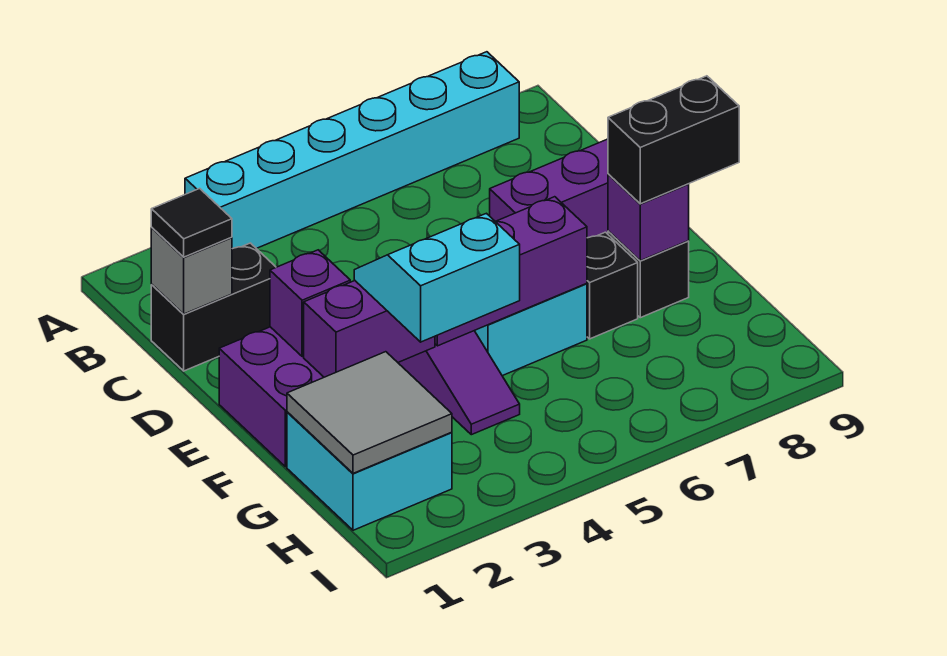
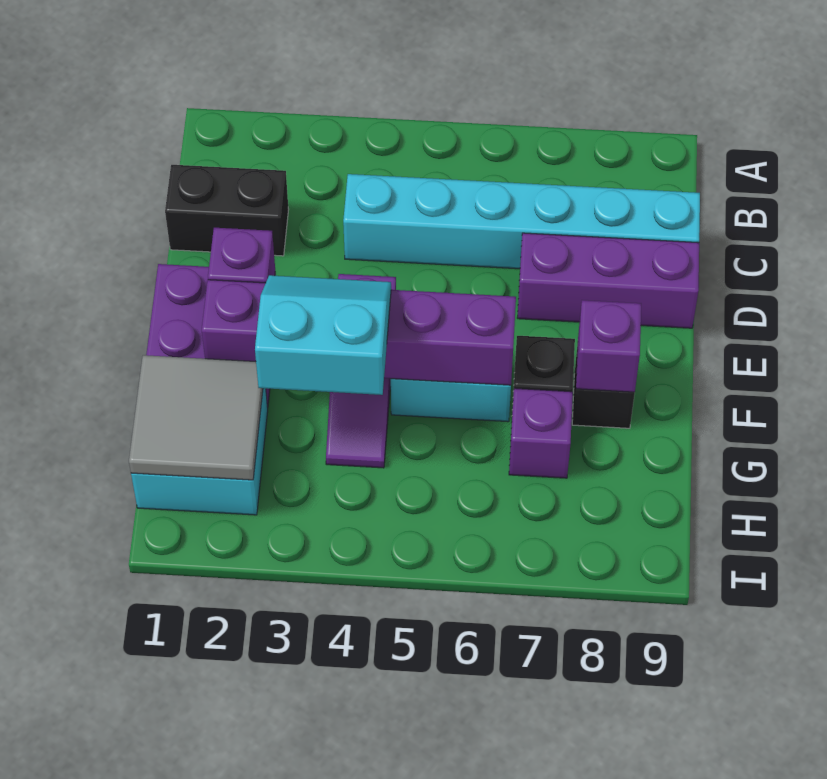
cyan 1x6 brick [185,52,519,249] -> cyan 1x6 brick moved to [343,174,700,269]
grey 1x1 brick [151,228,232,314] -> none
black 1x1 tile [151,188,232,257] -> none
black 1x2 brick [608,76,739,204] -> none
none -> purple 1x1 brick [509,388,573,478]

